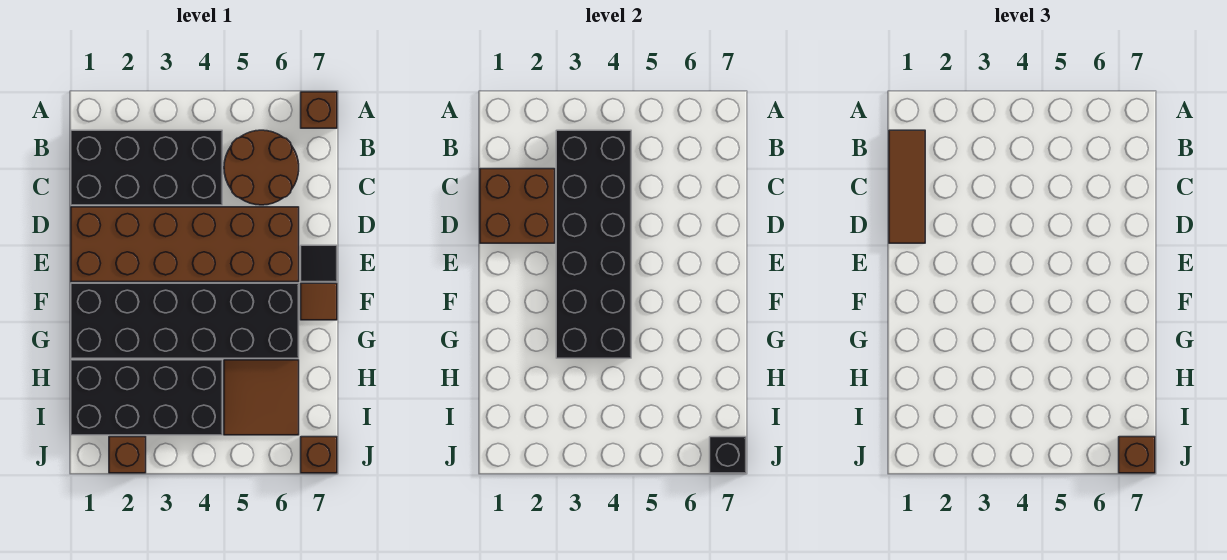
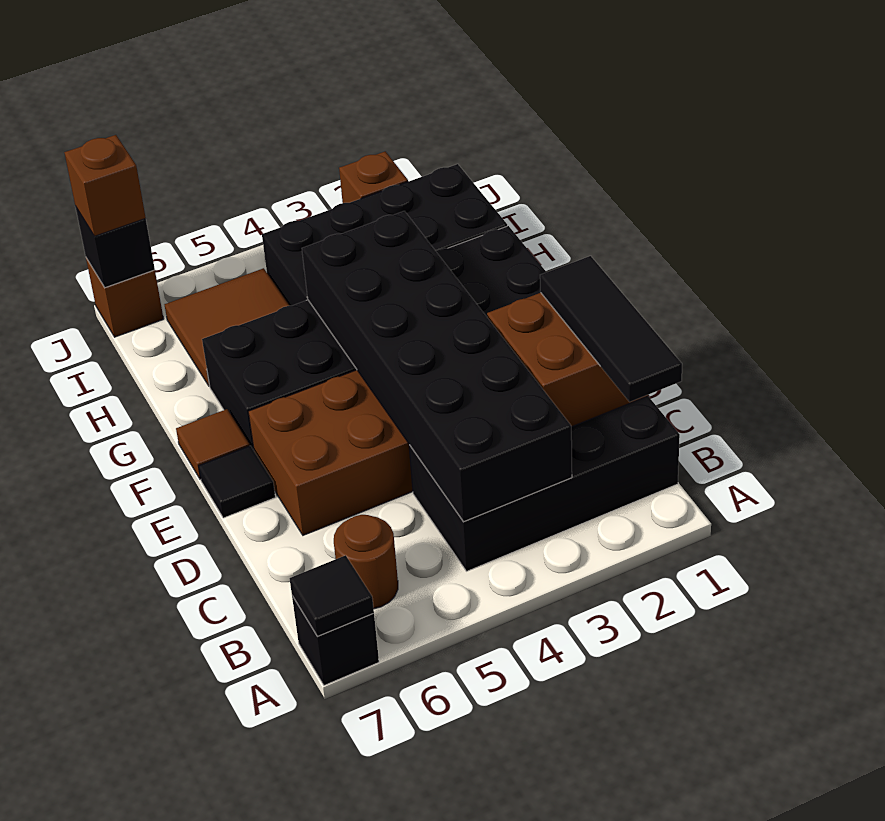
brown 1x1 brick [301,92,337,128] -> black 1x1 brick [292,596,379,685]
none -> black 1x1 tile [290,555,374,636]
brown 1x3 tile [889,130,925,243] -> black 1x3 tile [540,256,682,402]
brown 2x2 round brick [224,130,299,205] -> brown 1x1 round brick [334,515,398,609]

